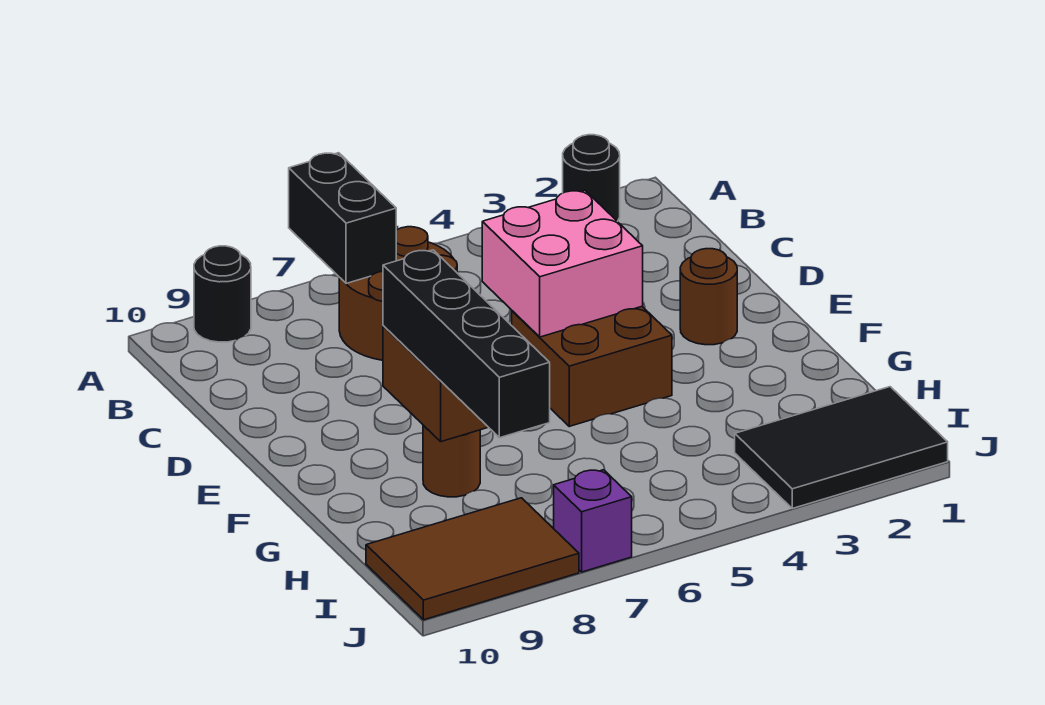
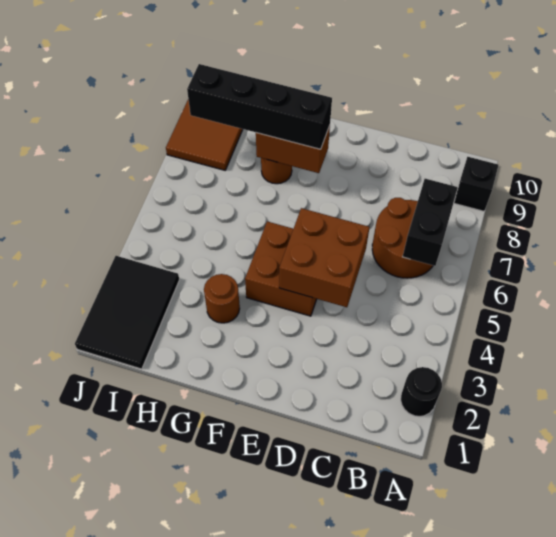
black 1x2 brick [289,153,396,284] -> black 1x2 brick turned to [403,179,458,266]
black 1x1 round brick [194,246,251,342] -> black 1x1 brick [454,157,498,211]
pink 2x2 brick [482,190,643,337] -> brown 2x2 brick [279,208,370,307]
brown 1x1 round brick [680,249,737,345] -> brown 1x1 round brick moved to [204,274,240,323]
purple 1x1 brick [554,470,632,572] -> none

